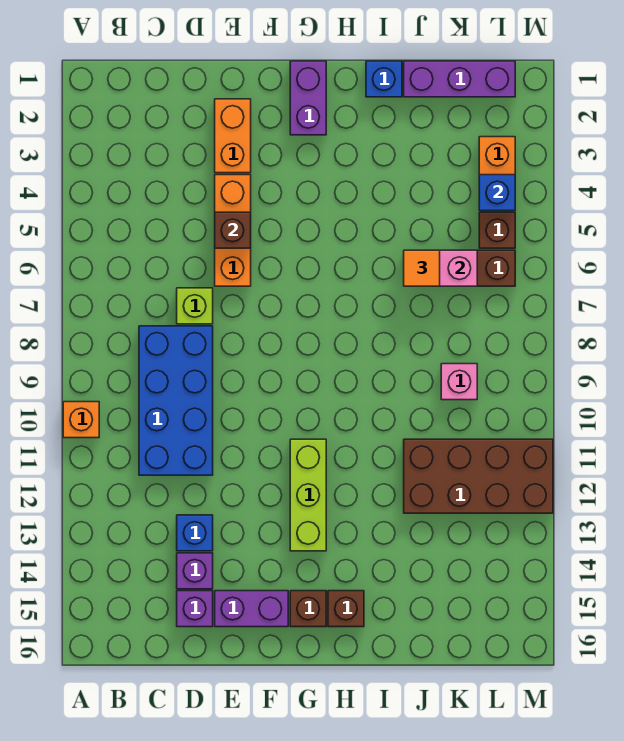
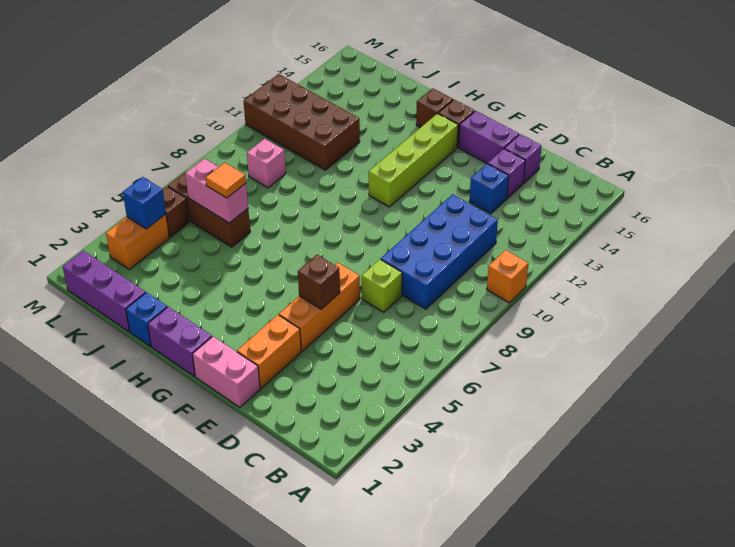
none -> pink 1x2 brick [192,337,260,407]
purple 1x2 brick [290,61,326,135] -> purple 1x2 brick turned to [148,307,212,376]
lime 1x3 brick [290,439,326,551] -> lime 1x4 brick [369,114,458,207]

